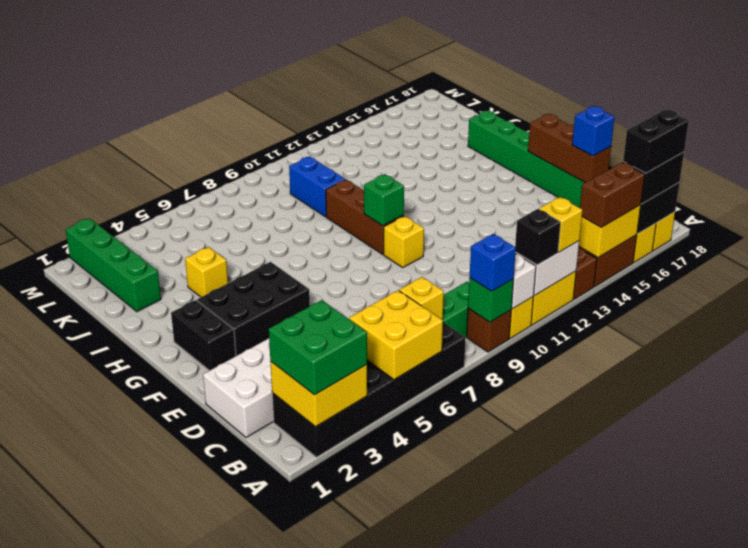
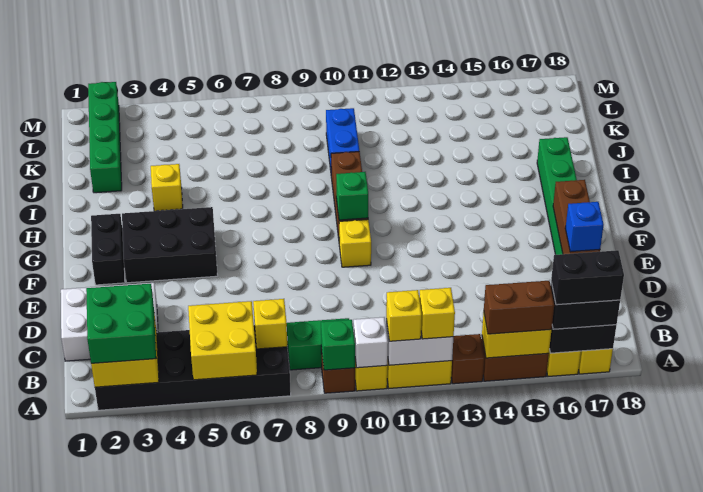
blue 1x1 brick [470,234,516,291] -> none
black 1x1 brick [515,209,561,265] -> yellow 1x1 brick [386,290,422,341]

